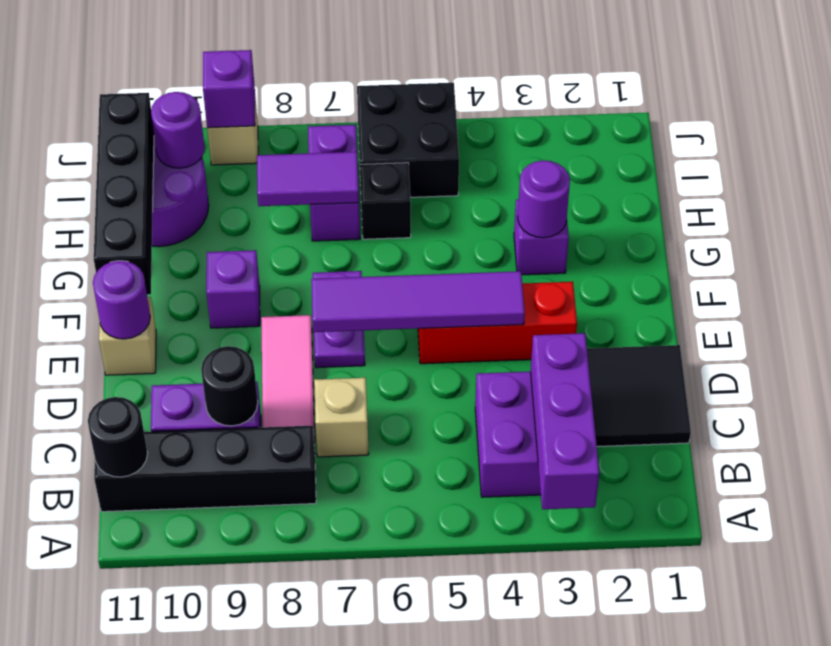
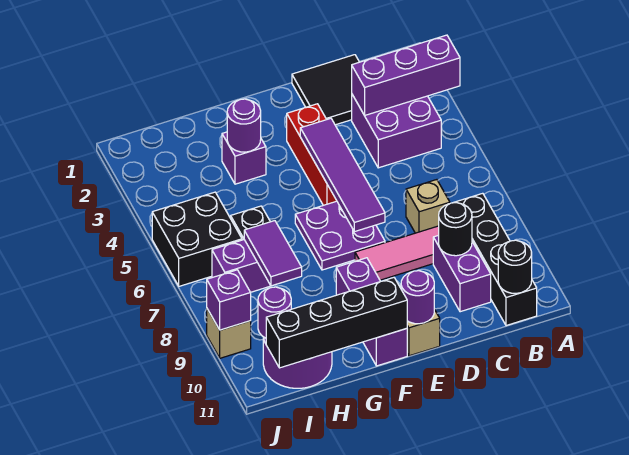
purple 1x2 plate [313,271,365,368] -> purple 2x2 plate [295,201,385,270]
purple 1x1 brick [206,250,260,328] -> purple 1x3 brick [336,258,407,366]

